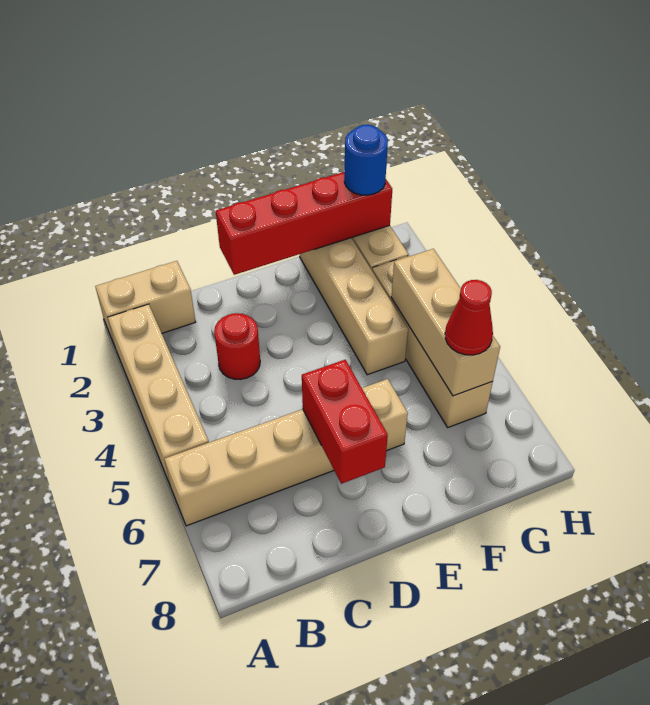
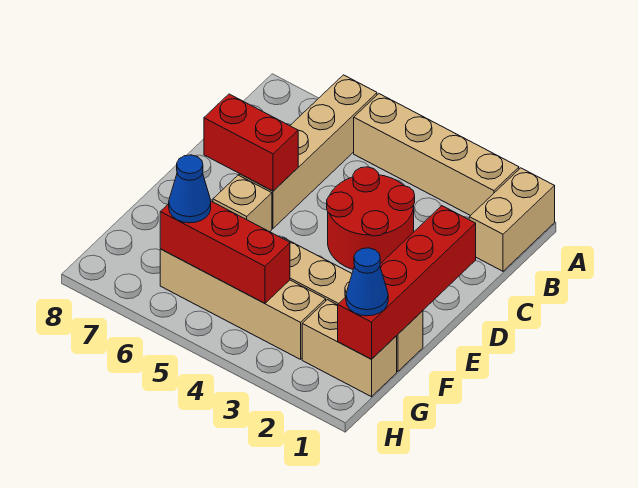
red 1x1 round brick [214,313,260,379] -> red 2x2 round brick [327,167,415,269]
blue 1x1 round brick [344,125,388,195] -> blue 1x1 cone [346,248,388,316]
tan 1x3 brick [391,249,500,396] -> red 1x3 brick [160,201,290,303]
red 1x1 cone [445,280,493,355] -> blue 1x1 cone [169,155,211,223]

